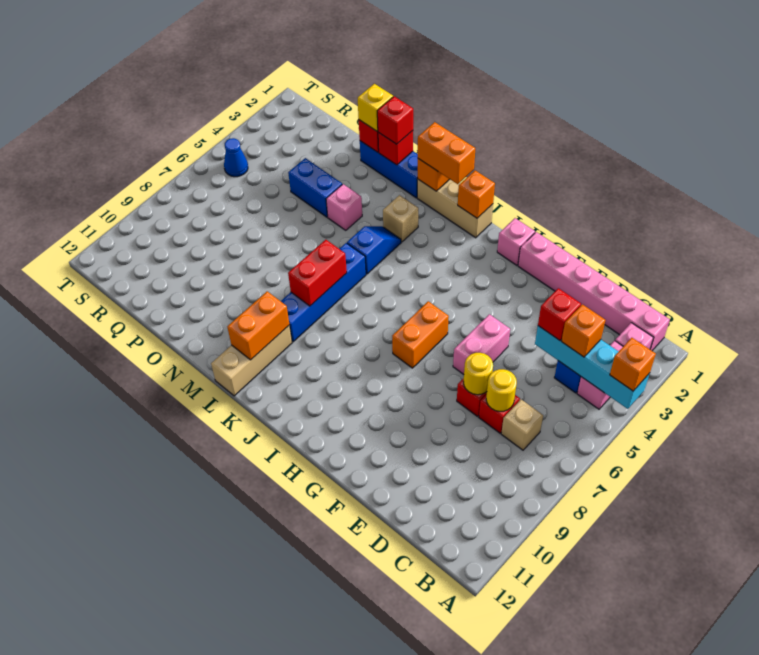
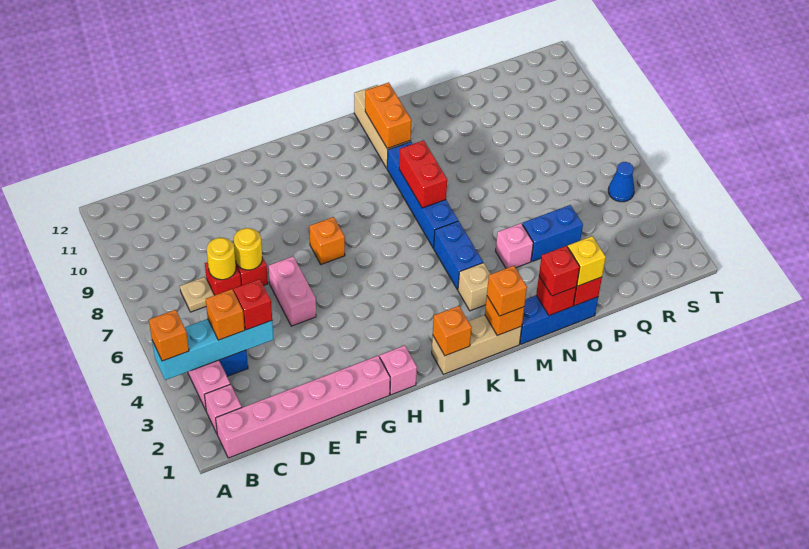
tan 1x1 brick [501,399,543,450] -> tan 1x1 plate [180,277,214,312]
orange 1x2 brick [392,301,449,368] -> orange 1x1 brick [309,217,345,264]
orange 1x2 brick [418,122,475,184] -> orange 1x1 brick [487,266,527,316]
blue 1x2 slope [347,226,401,274] -> blue 1x2 brick [434,221,483,290]

